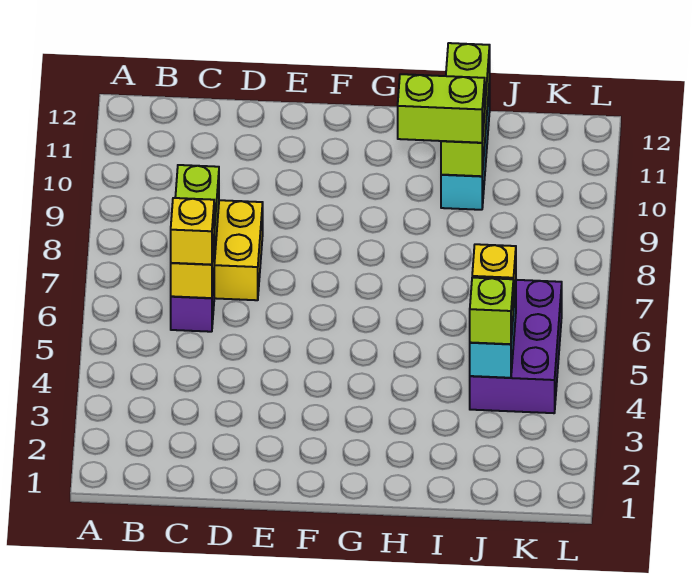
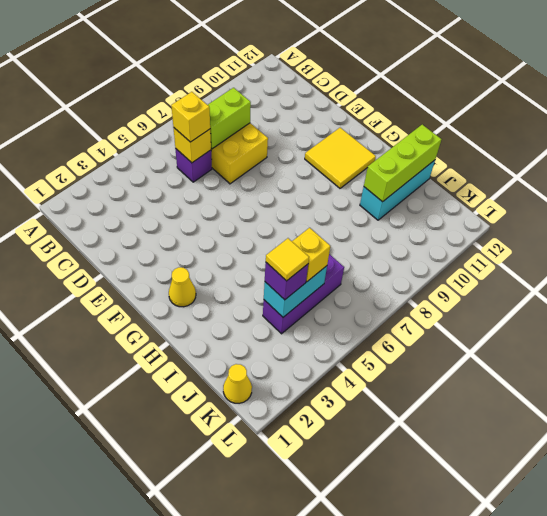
none -> yellow 2x2 tile [305,128,376,188]
none -> yellow 1x1 cone [169,267,196,307]
lime 1x2 brick [398,74,485,143] -> none
purple 2x3 brick [470,280,562,413] -> purple 1x3 brick [263,254,344,334]
lime 1x1 brick [470,278,513,344] -> purple 1x1 brick [265,263,308,300]
none -> yellow 1x1 tile [266,238,309,281]
none -> yellow 1x1 cone [223,364,252,403]

